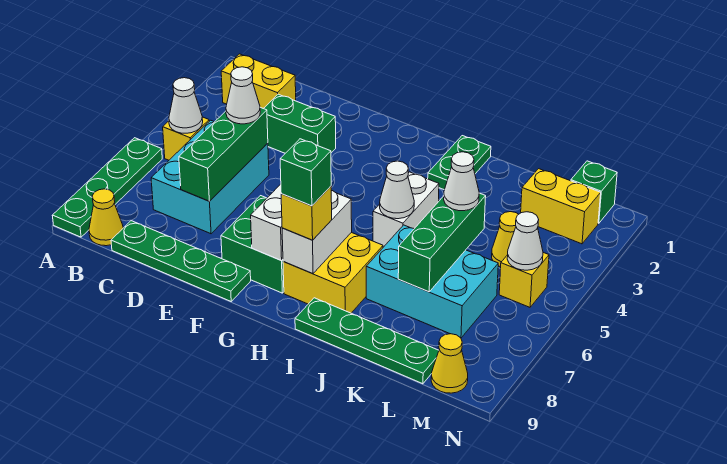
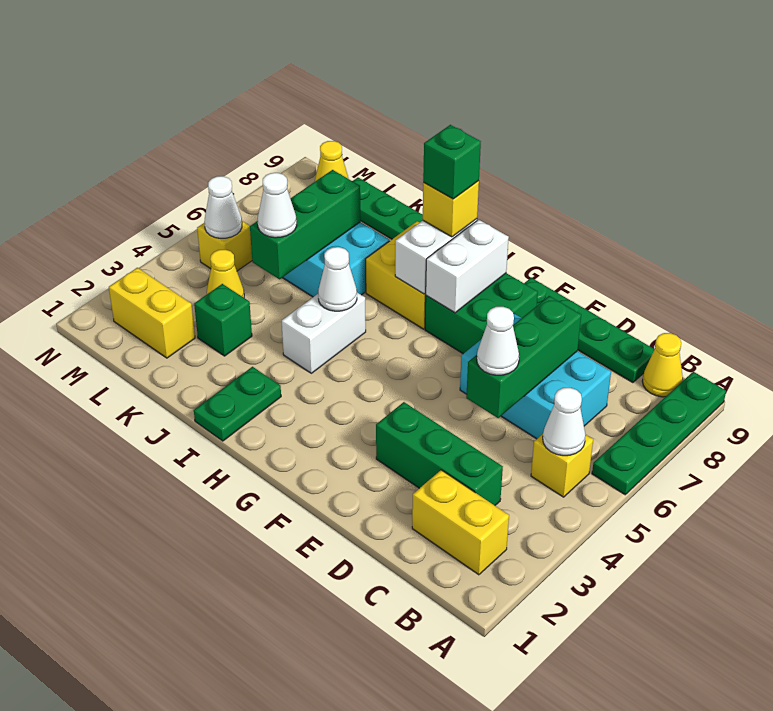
cyan 2x3 brick [151,120,269,234] -> cyan 2x3 brick turned to [460,313,611,439]
green 1x2 brick [263,94,336,153] -> green 1x3 brick [376,402,503,505]
green 1x1 brick [571,161,617,223] -> green 1x1 brick moved to [194,284,252,356]

